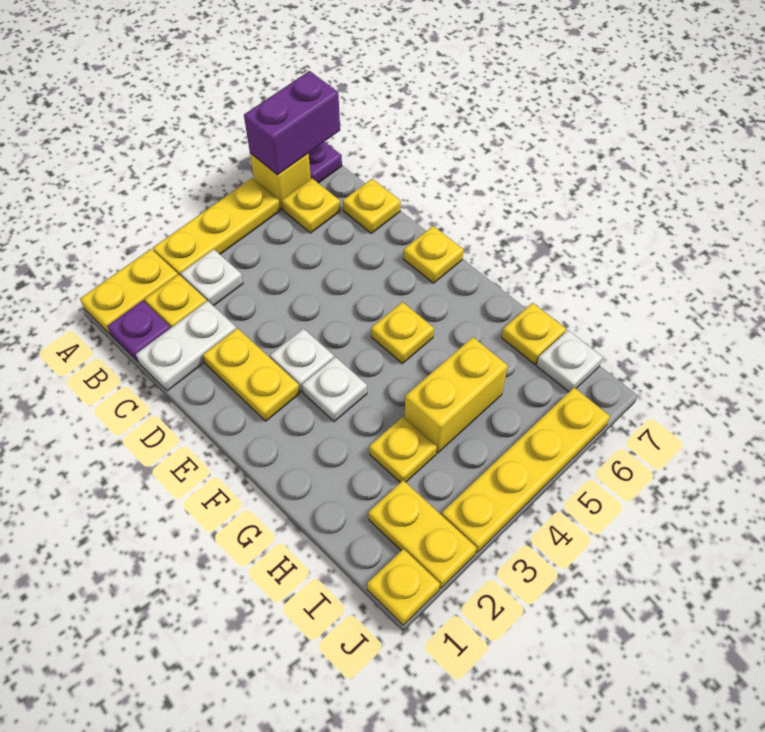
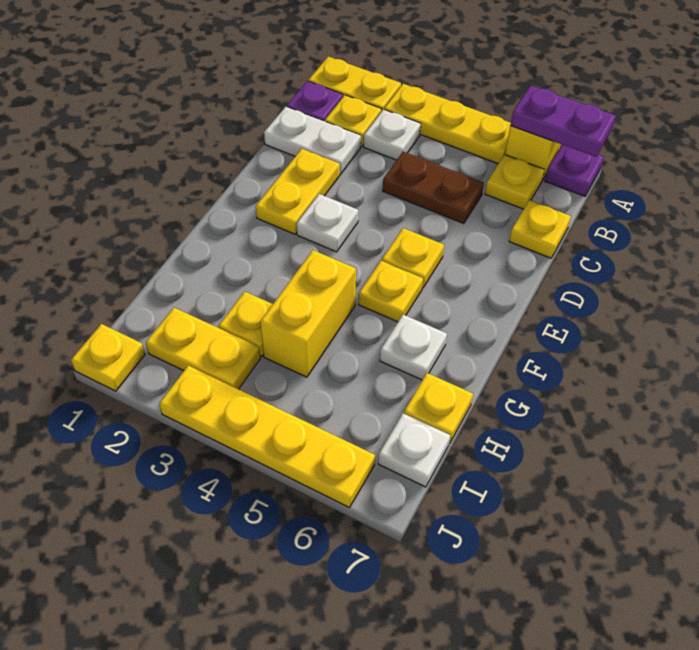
purple 1x2 brick [244,71,340,175] -> purple 1x2 plate [510,86,616,157]
none -> brown 1x2 plate [383,152,484,224]
yellow 1x1 plate [404,226,464,283] -> yellow 1x1 plate moved to [382,228,444,288]
white 1x1 plate [302,357,367,422] -> white 1x1 plate moved to [380,315,447,380]
yellow 1x2 brick [405,337,508,453] -> yellow 1x2 brick turned to [260,250,356,377]
yellow 1x2 plate [368,480,477,588] -> yellow 1x2 plate turned to [146,308,261,389]

